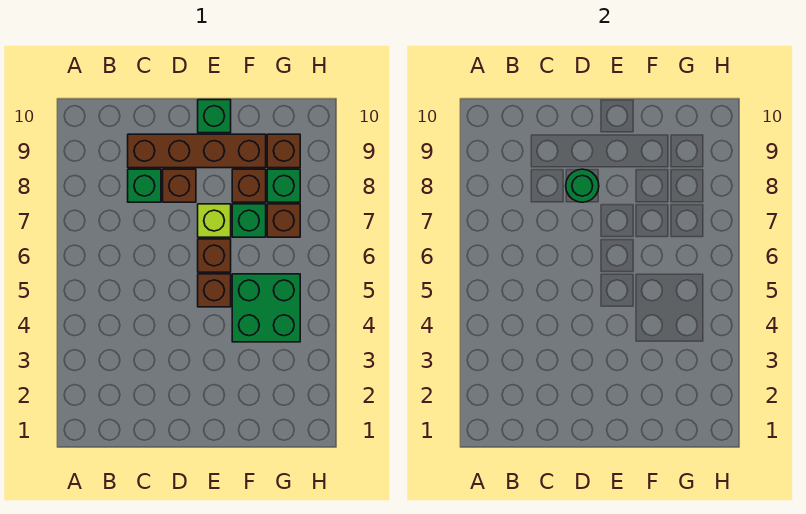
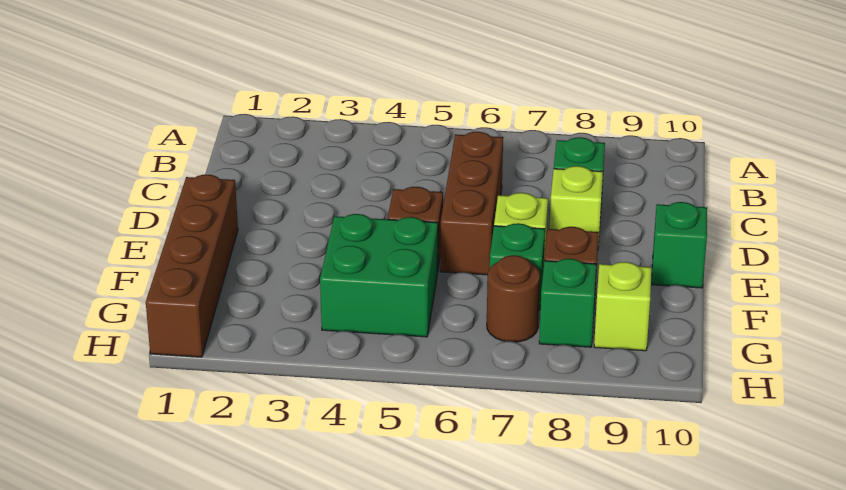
brown 1x4 brick [128,134,266,168] -> brown 1x4 brick moved to [146,175,238,357]
brown 1x1 brick [163,169,196,202] -> lime 1x1 brick [550,166,603,246]
green 1x1 round brick [566,169,599,202] -> none
brown 1x1 brick [198,239,231,272] -> brown 1x3 brick [440,132,503,275]
brown 1x1 brick [267,204,300,237] -> brown 1x1 round brick [487,255,540,342]
brown 1x1 brick [267,134,300,168] -> lime 1x1 brick [594,262,652,351]

